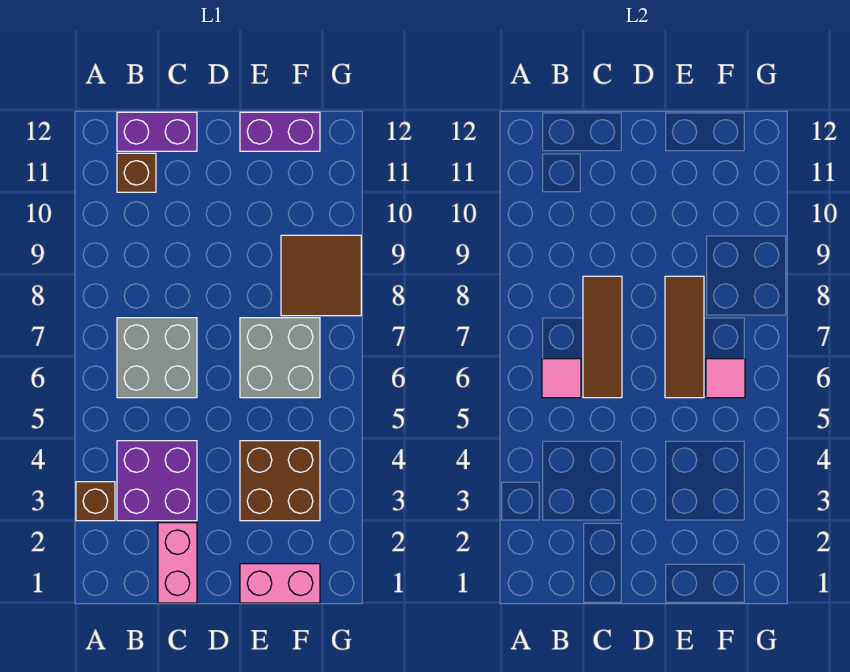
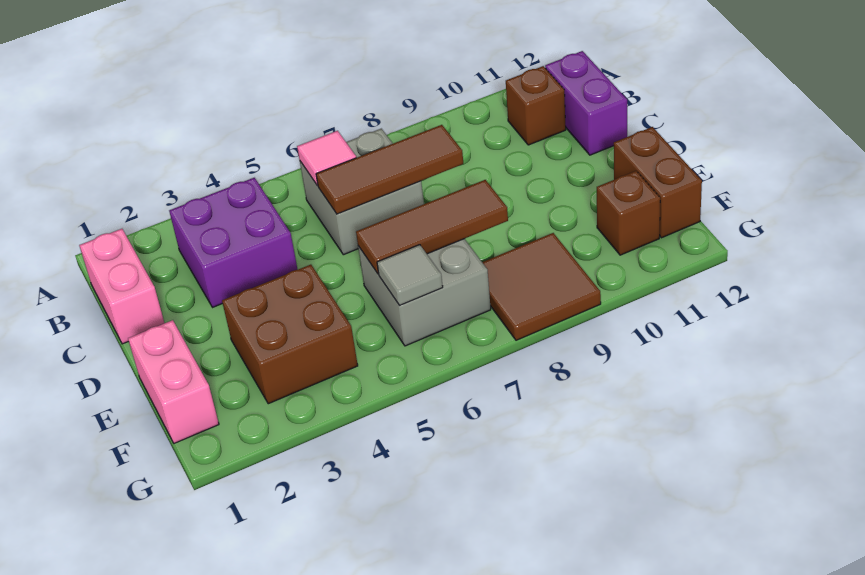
brown 1x1 brick [76,482,115,521] -> brown 1x1 brick moved to [597,171,660,255]
pink 1x2 brick [158,523,197,603] -> pink 1x2 brick turned to [79,229,164,344]
purple 1x2 brick [240,112,320,151] -> brown 1x2 brick [614,127,702,238]
pink 1x1 tile [706,359,745,398] -> grey 1x1 tile [377,245,443,305]

